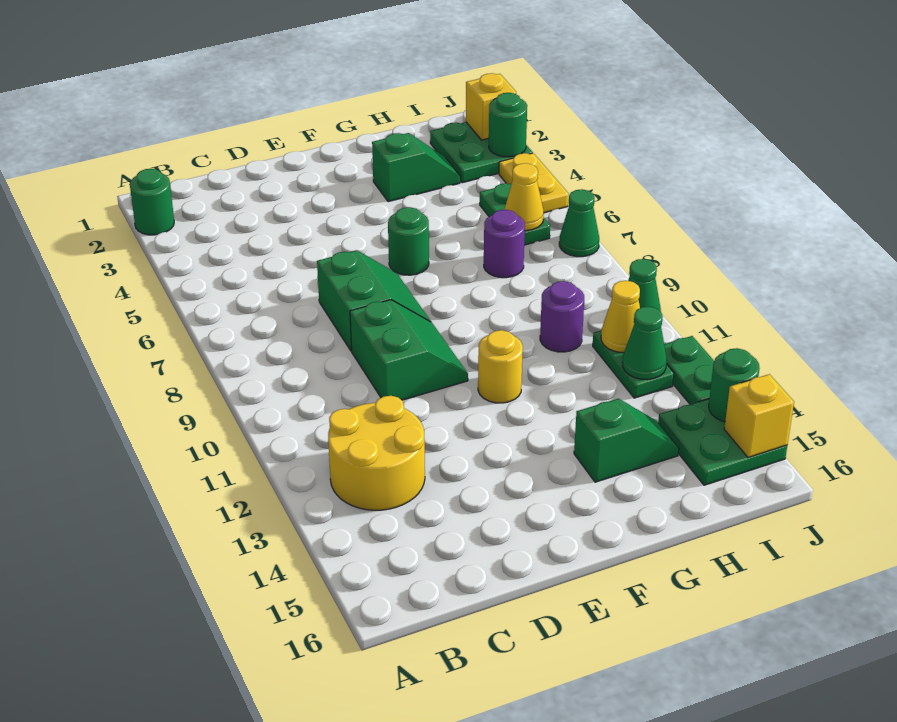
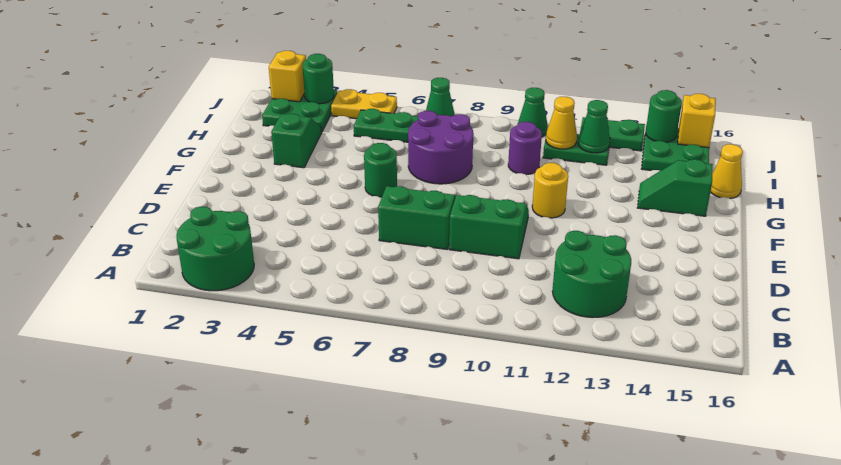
green 1x1 round brick [130,169,174,235] -> green 2x2 round brick [176,207,254,291]
yellow 2x2 round brick [328,396,425,510] -> green 2x2 round brick [552,231,631,318]
green 1x2 slope [574,399,679,482] -> green 1x2 slope turned to [637,159,713,216]
purple 1x1 round brick [484,210,525,278] -> purple 2x2 round brick [408,111,473,184]
yellow 1x1 cone [504,163,544,231] -> yellow 1x1 cone moved to [711,144,743,198]

